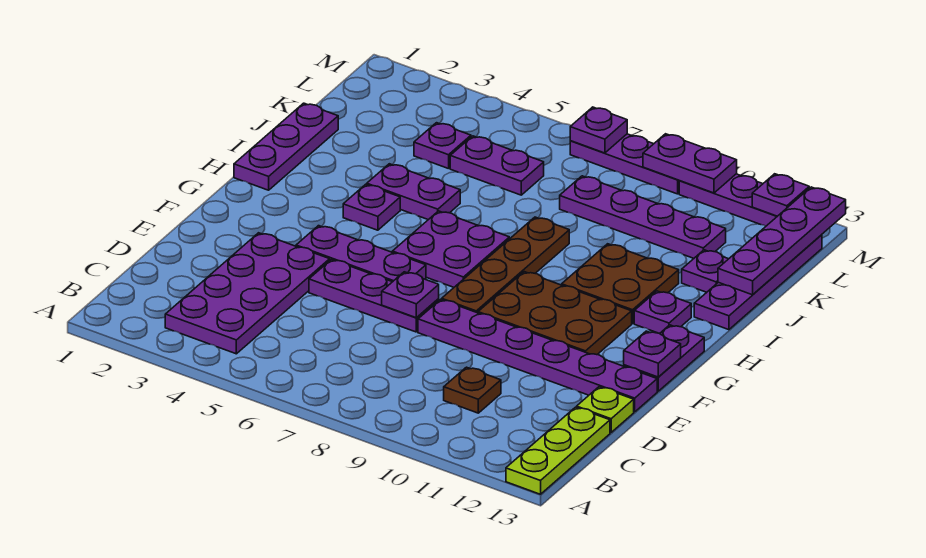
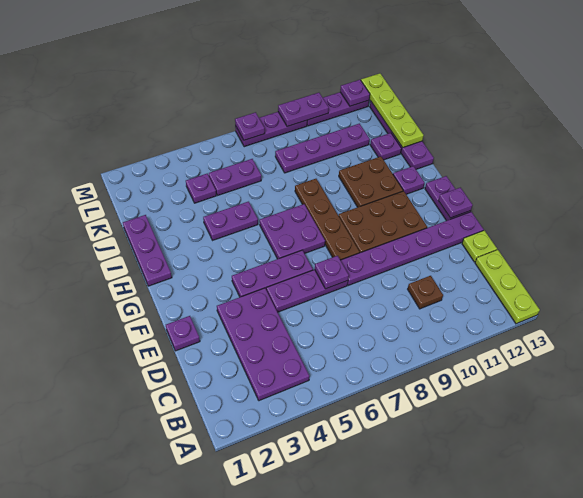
purple 1x1 plate [343,184,400,230] -> purple 1x1 plate moved to [166,316,200,351]
purple 1x4 plate [718,187,846,295] -> lime 1x4 plate [361,73,424,147]

